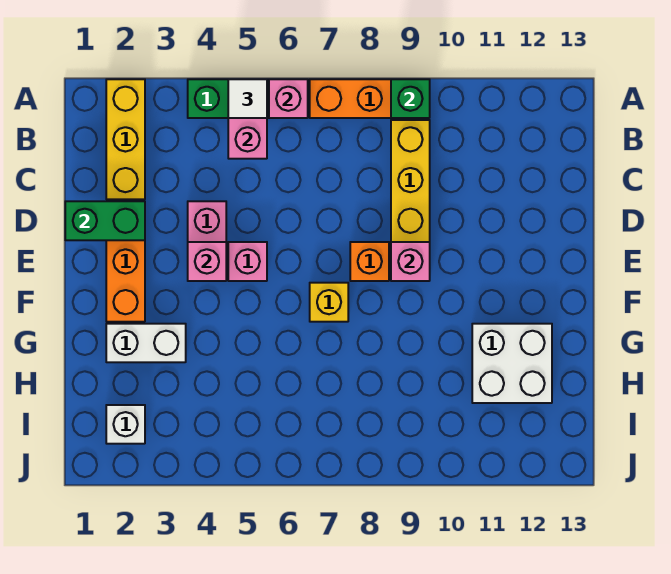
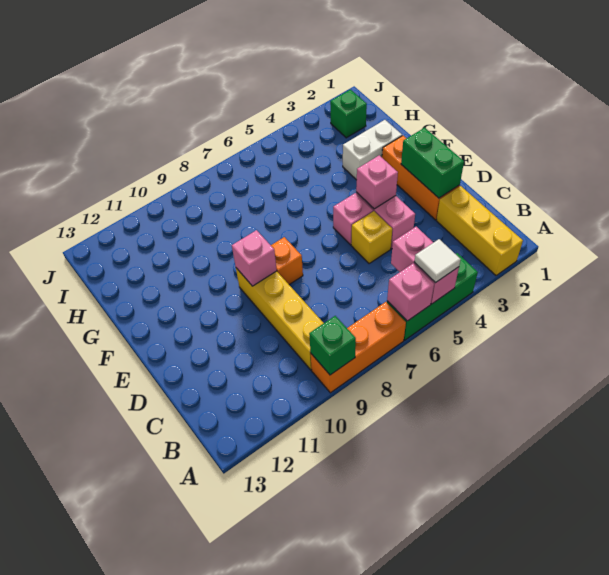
green 1x2 brick [65,201,145,240] -> green 1x2 brick turned to [401,128,464,198]
yellow 1x1 brick [310,283,348,322] -> yellow 1x1 brick moved to [351,211,392,264]
white 2x2 brick [472,324,552,403] -> none
white 1x1 brick [106,405,145,444] -> green 1x1 brick [330,90,367,138]

